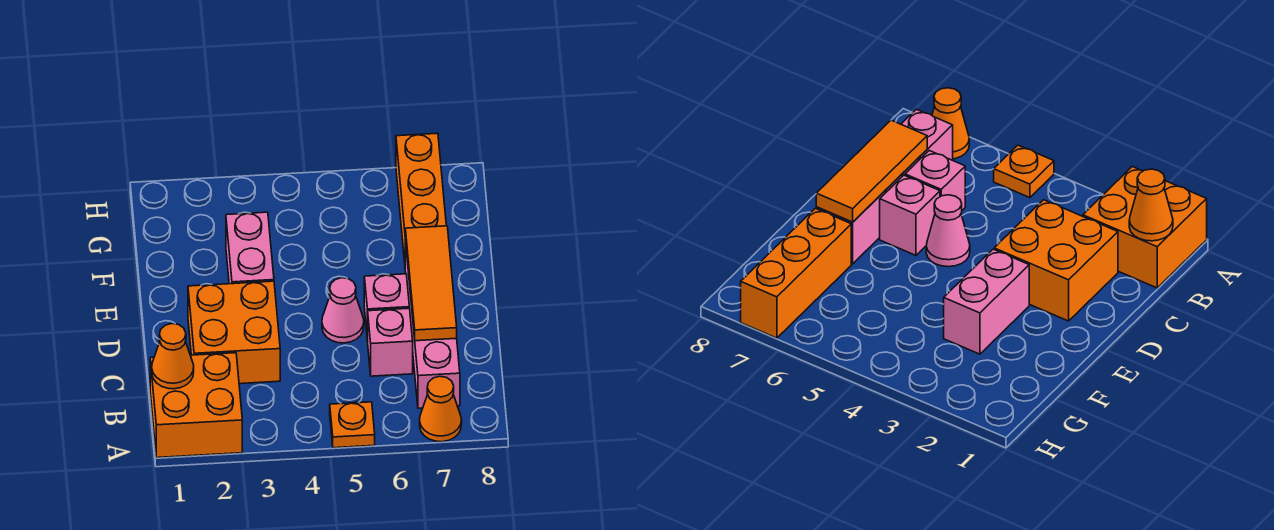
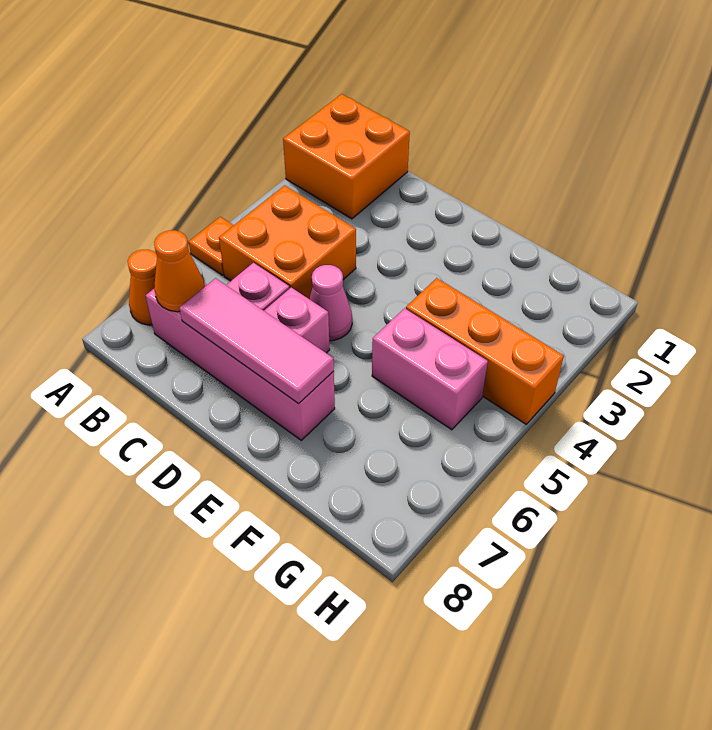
orange 1x1 cone [152,324,194,389] -> orange 1x1 cone moved to [154,230,205,312]
orange 2x2 brick [188,281,280,384] -> orange 2x2 brick moved to [219,185,356,299]
orange 1x3 tile [405,226,457,341] -> pink 1x3 tile [179,278,334,404]
pink 1x2 brick [226,212,274,284] -> pink 1x2 brick moved to [372,308,488,430]
orange 1x3 brick [396,133,446,261] -> orange 1x3 brick moved to [406,278,564,424]

